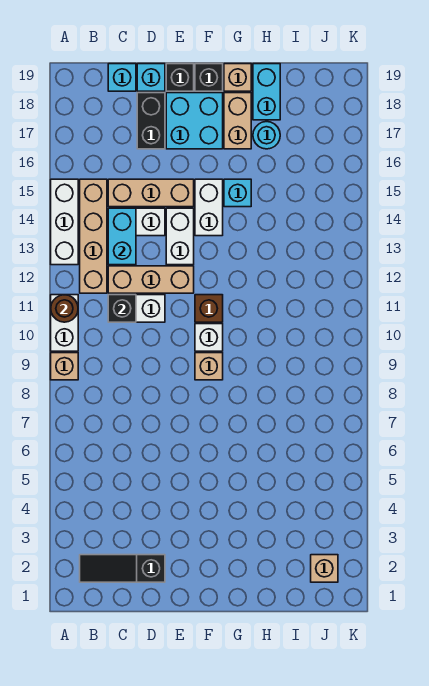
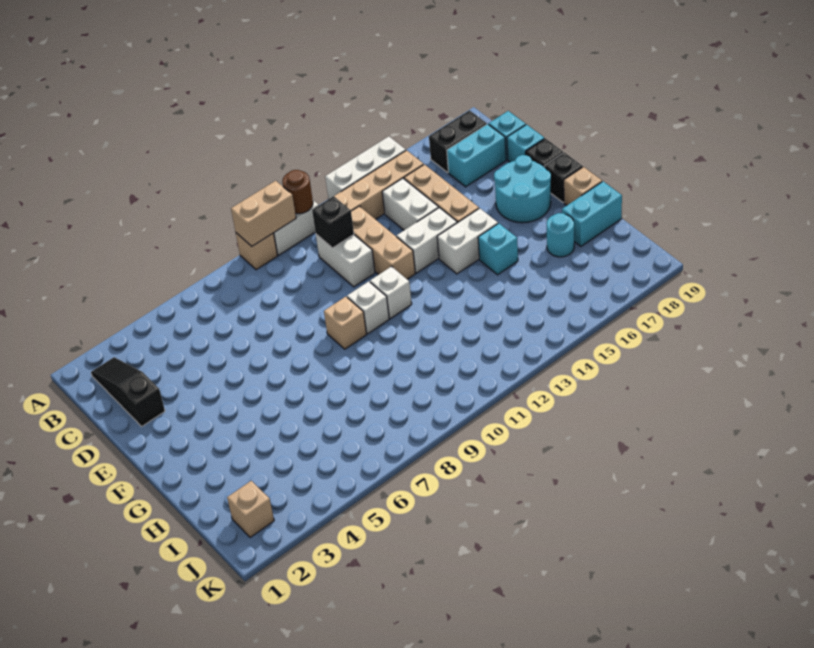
cyan 1x2 brick [108,208,136,265] -> cyan 1x2 brick moved to [447,124,506,187]
black 1x2 brick [137,93,165,149] -> black 1x2 brick moved to [429,110,487,172]
cyan 2x2 brick [166,93,223,149] -> cyan 2x2 round brick [494,155,551,223]
brown 1x1 brick [195,295,223,322] -> white 1x1 brick [370,266,412,319]
tan 1x2 brick [224,93,251,149] -> tan 1x2 brick moved to [231,181,296,246]

